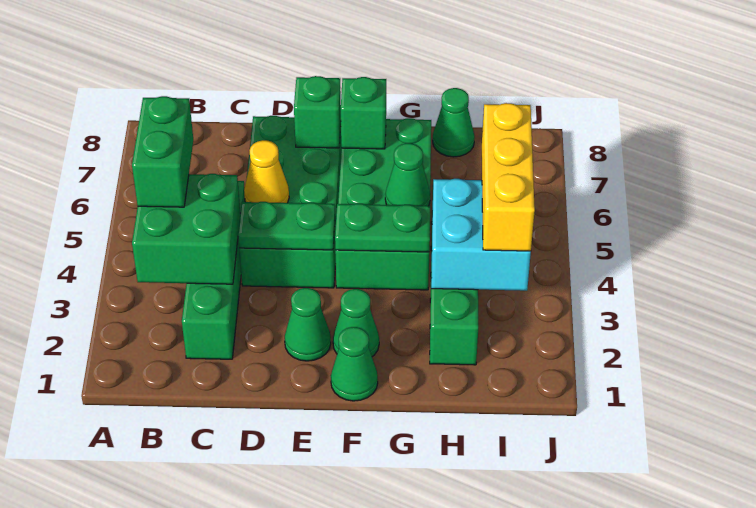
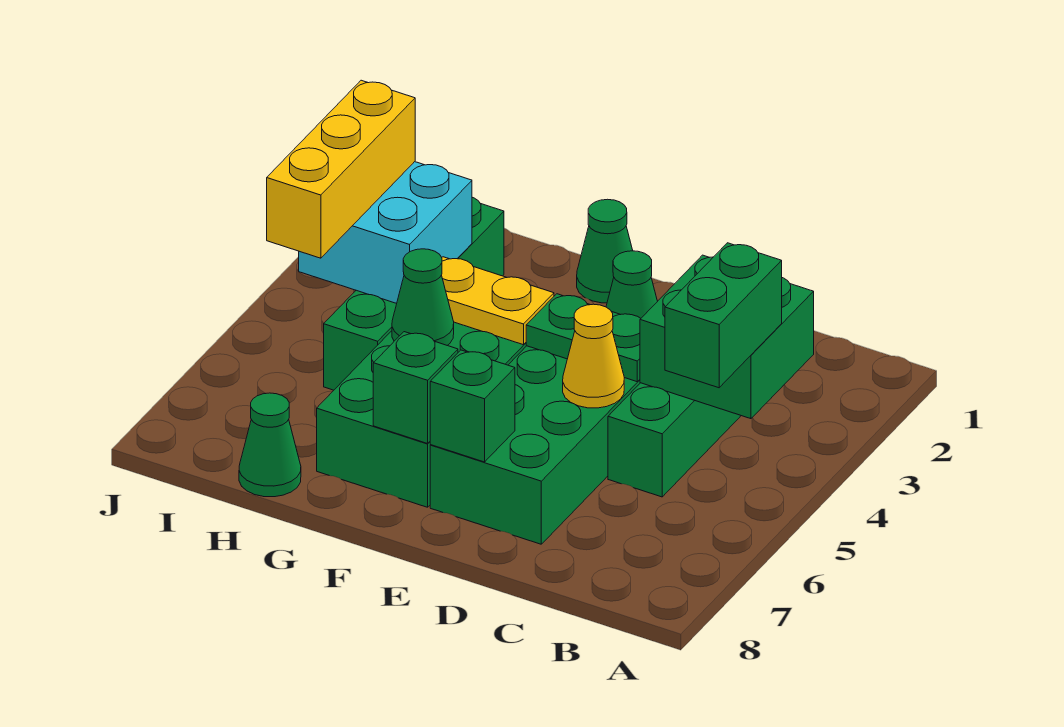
green 1x1 cone [333,289,379,357] -> none
green 1x2 plate [335,204,430,252] -> yellow 1x2 plate [442,257,554,345]

